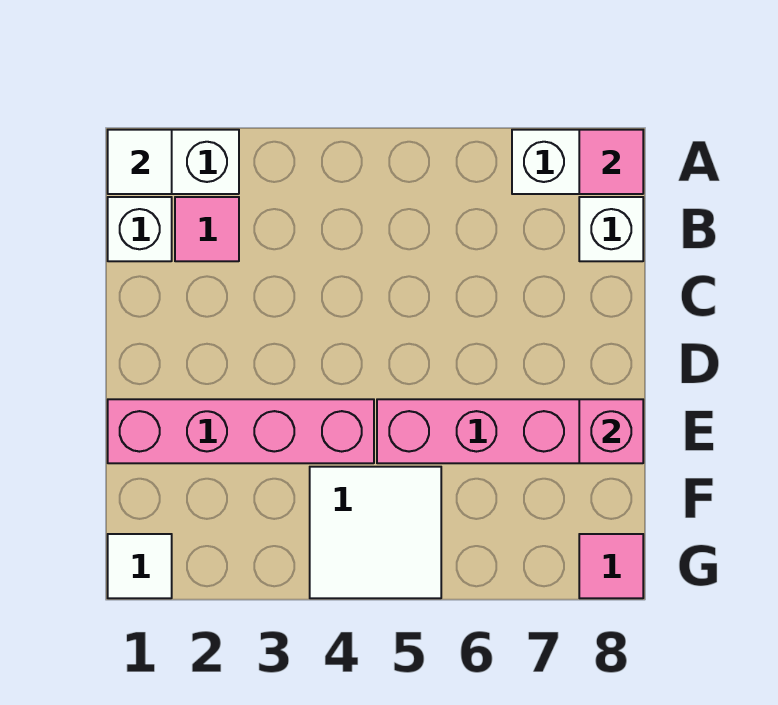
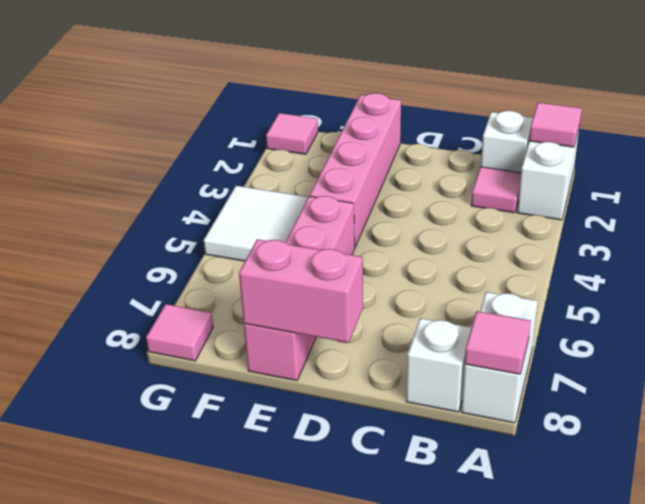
white 1x1 tile [108,130,172,194] -> pink 1x1 tile [529,103,582,147]
pink 1x1 brick [579,399,643,463] -> pink 1x2 brick [239,239,363,343]
white 1x1 tile [108,534,172,598] -> pink 1x1 tile [266,113,318,154]

